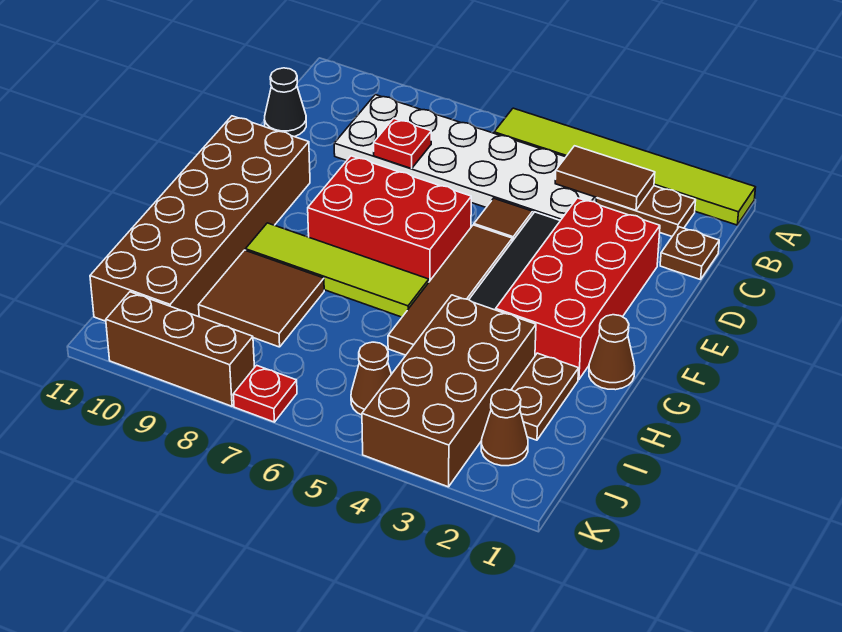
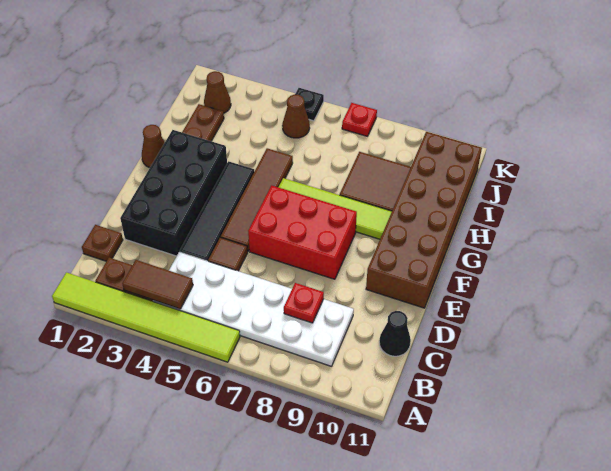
red 2x4 brick [496,198,660,380] -> black 2x4 brick [120,130,227,256]
brown 2x4 brick [362,295,536,487] -> none
none -> black 1x1 plate [295,88,324,121]
brown 1x3 brick [106,292,255,406] -> none

